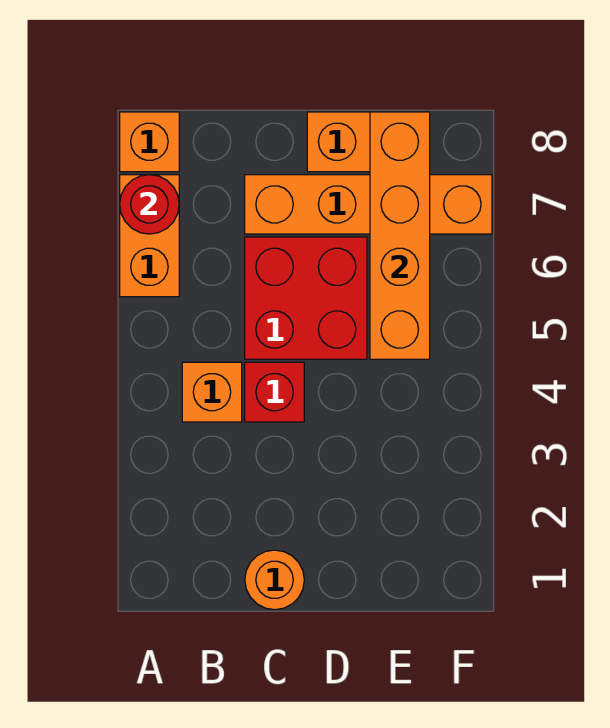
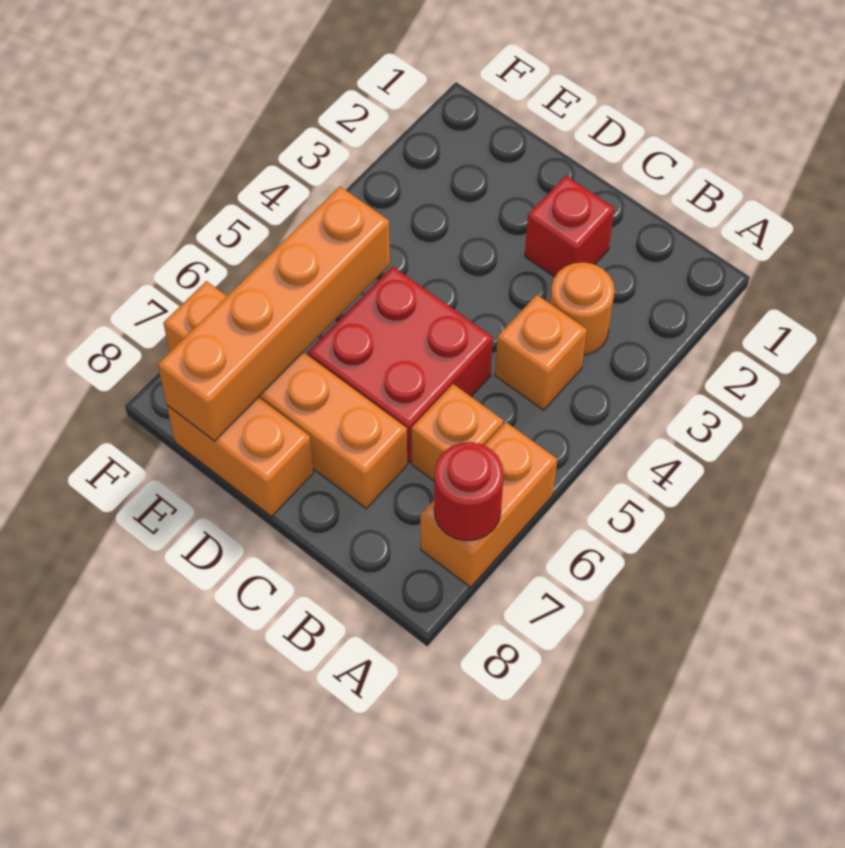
orange 1x1 brick [120,112,179,172] -> orange 1x1 brick moved to [411,384,503,481]
orange 1x1 round brick [245,550,304,610] -> orange 1x1 round brick moved to [550,262,615,355]
red 1x1 brick [245,362,304,422] -> red 1x1 brick moved to [525,176,615,277]

